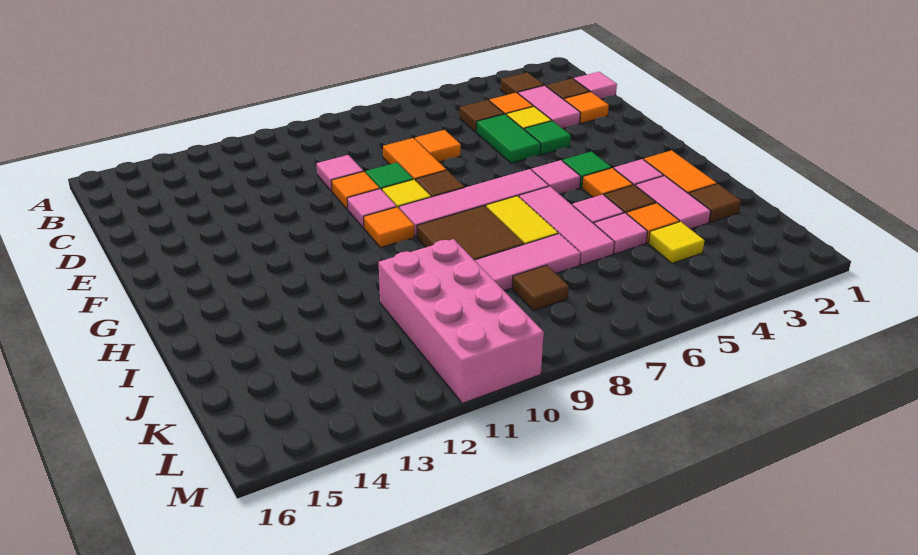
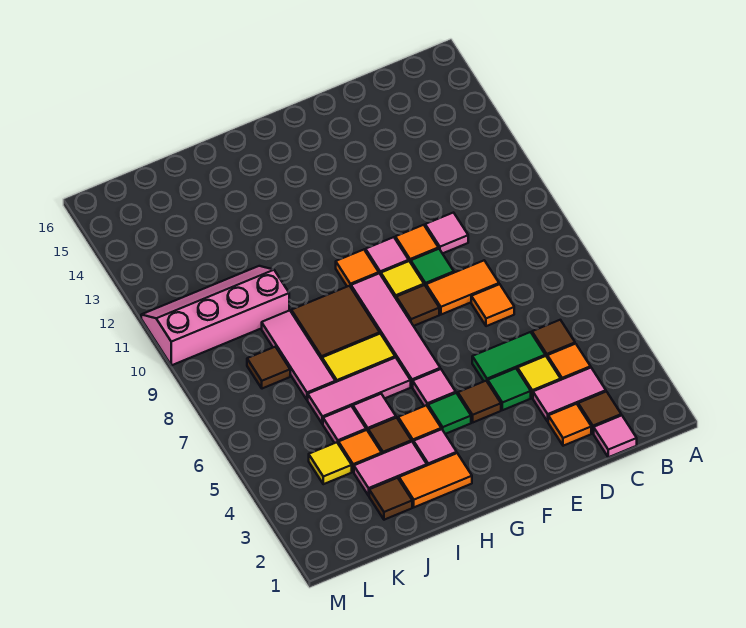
brown 1x1 tile [501,72,544,95] -> brown 1x1 tile moved to [458,381,501,422]
pink 2x4 brick [379,239,544,403] -> pink 2x4 slope [141,266,289,365]

